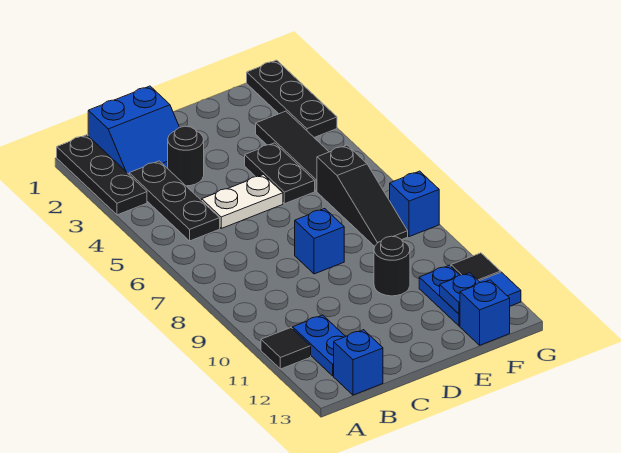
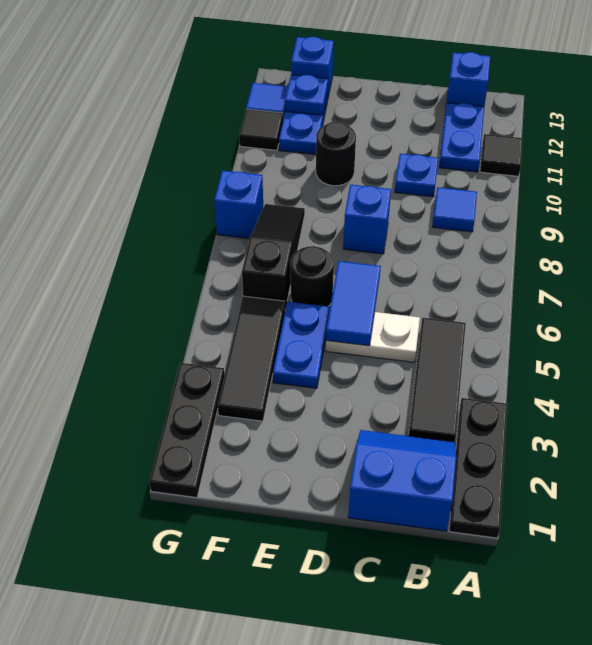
black 1x3 plate [129,161,220,241] -> black 1x3 tile [409,318,466,442]
none -> blue 1x1 tile [433,187,477,232]
black 1x1 round brick [168,126,204,186] -> black 1x1 round brick moved to [291,246,334,306]
none -> blue 1x1 plate [395,154,438,197]
none -> blue 1x2 tile [326,261,381,346]
black 1x2 plate [245,143,315,204] -> blue 1x2 plate [273,301,330,388]

